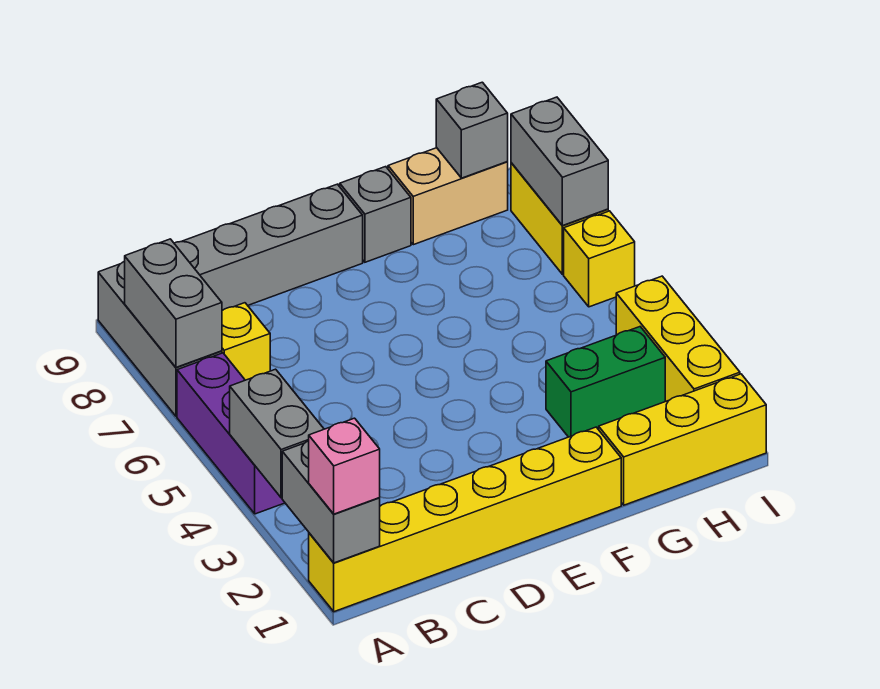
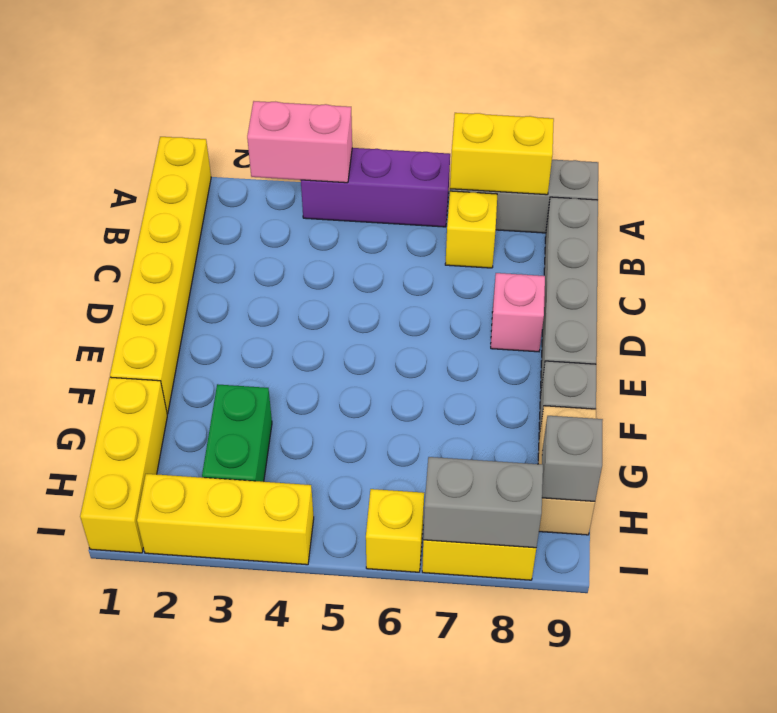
grey 1x2 brick [282,441,380,563] -> none
pink 1x1 brick [309,418,380,514] -> pink 1x1 brick moved to [491,273,545,352]
grey 1x2 brick [230,369,324,498] -> pink 1x2 brick [247,101,352,183]
grey 1x2 brick [125,239,222,367] -> yellow 1x2 brick [450,113,554,195]

